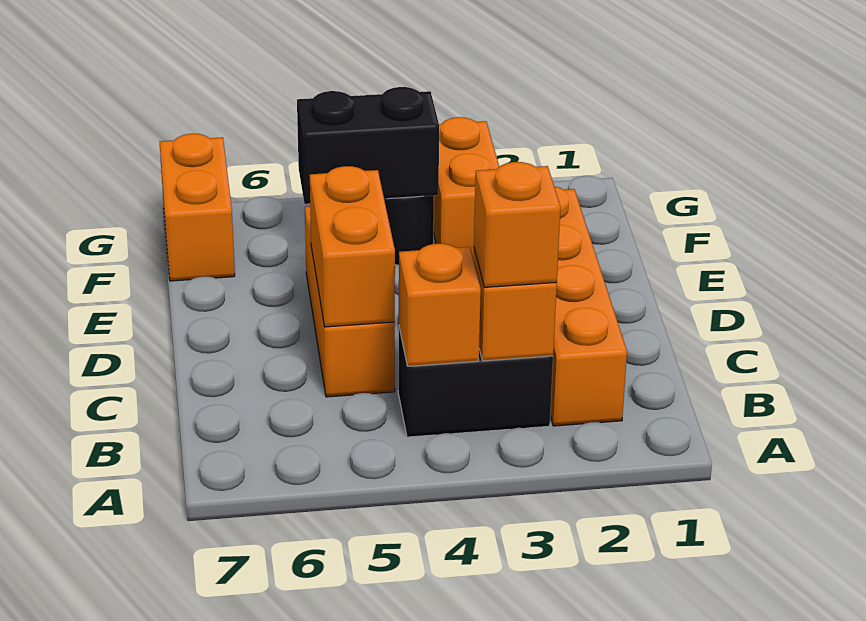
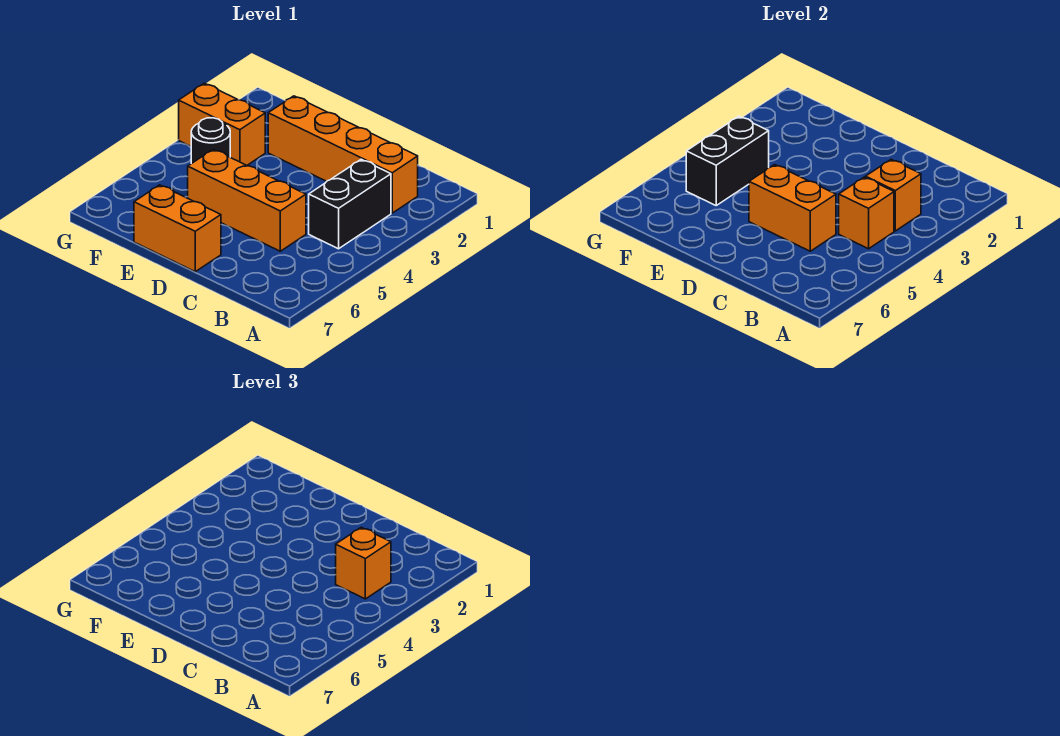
orange 1x2 brick [160,134,235,281] -> orange 1x2 brick moved to [134,185,221,272]

